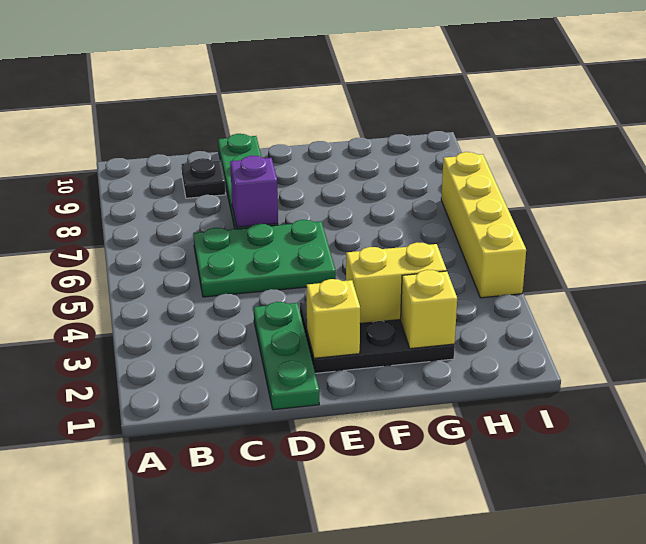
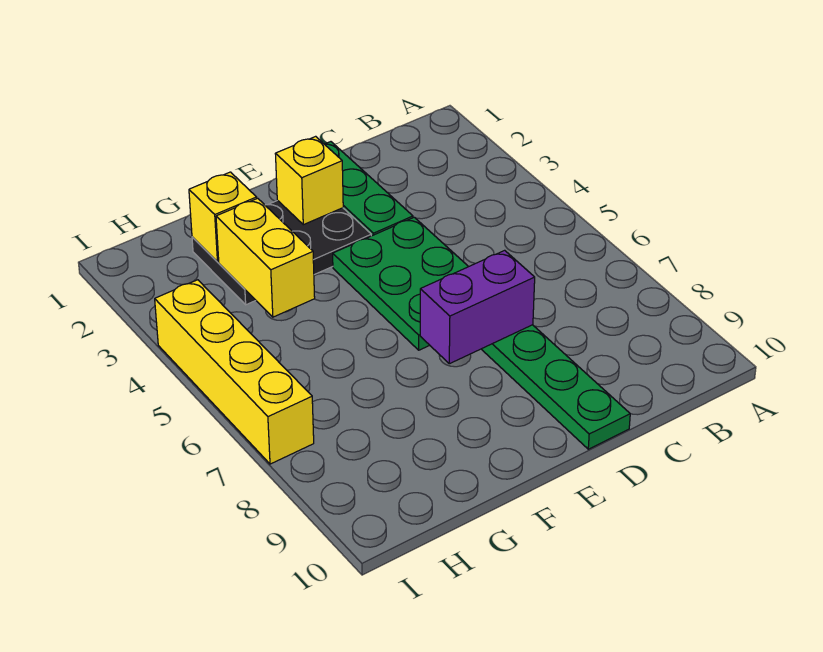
green 2x3 plate [193,220,336,297] -> green 2x3 plate turned to [333,217,468,350]
black 1x1 plate [181,158,226,198] -> none
purple 1x1 brick [230,156,278,227] -> purple 1x2 brick [420,250,535,364]
yellow 1x2 brick [346,242,447,324] -> yellow 1x2 brick turned to [216,198,315,317]

